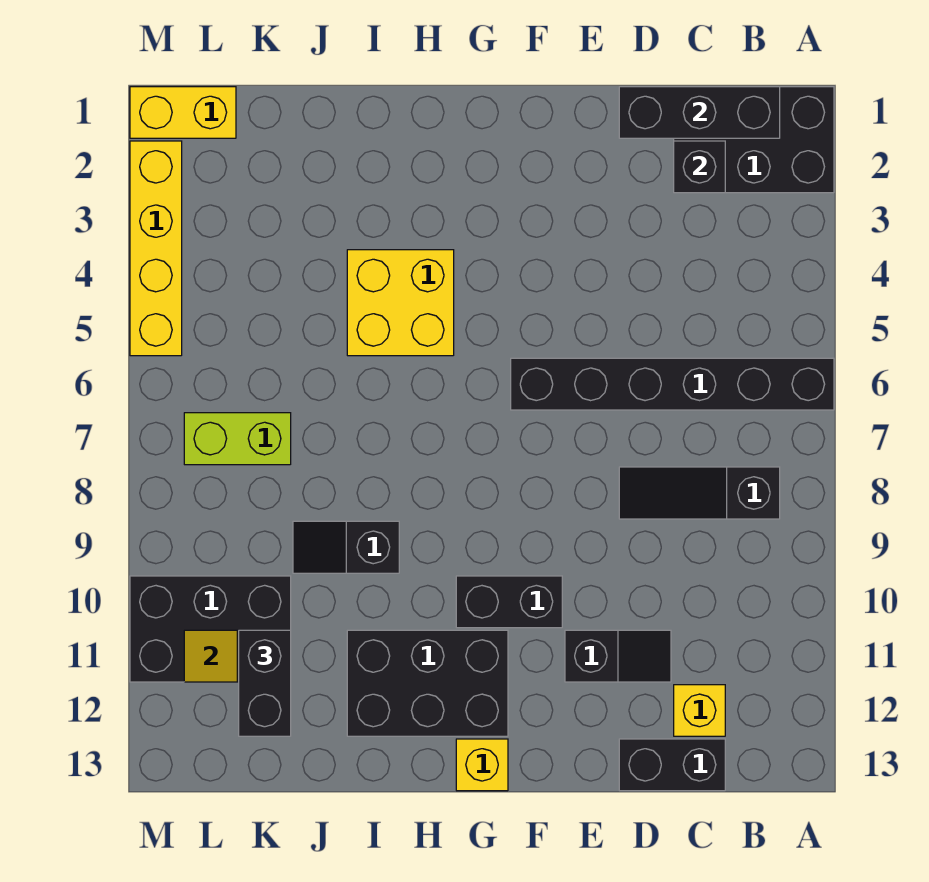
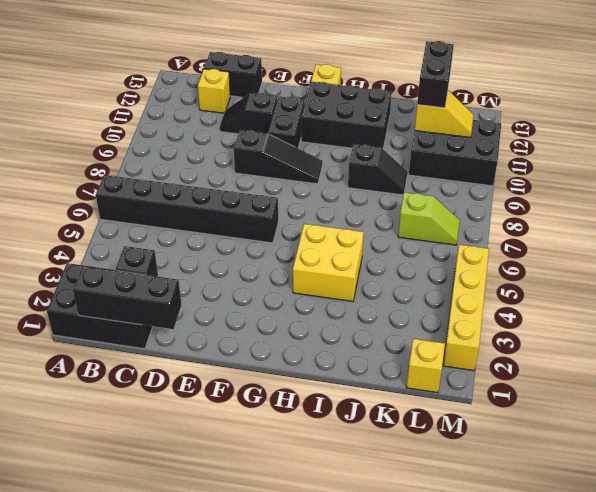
black 1x3 slope [619,467,780,519] -> black 1x3 slope moved to [234,130,323,184]
black 1x2 brick [456,576,562,628] -> black 1x2 brick turned to [268,96,305,148]
lime 1x2 brick [184,413,291,465] -> lime 1x2 slope [398,192,460,245]
yellow 1x2 brick [130,87,236,138] -> yellow 1x1 brick [406,339,445,393]

